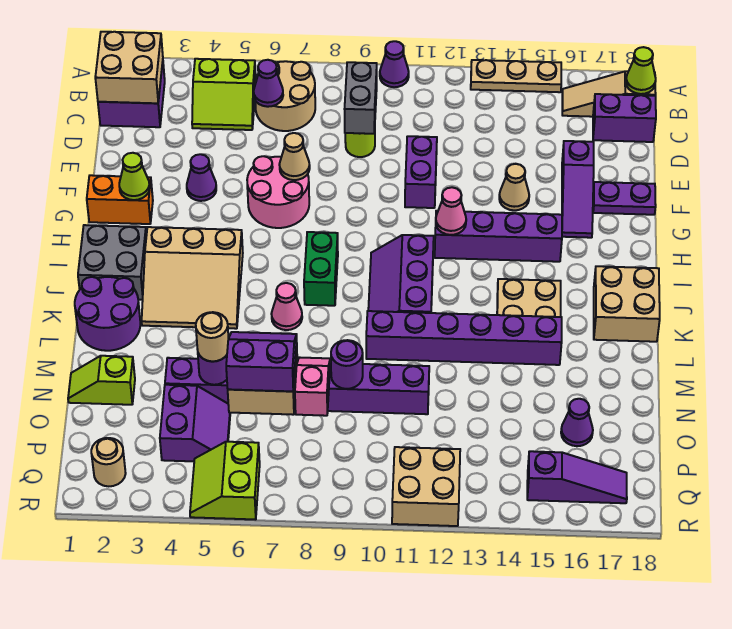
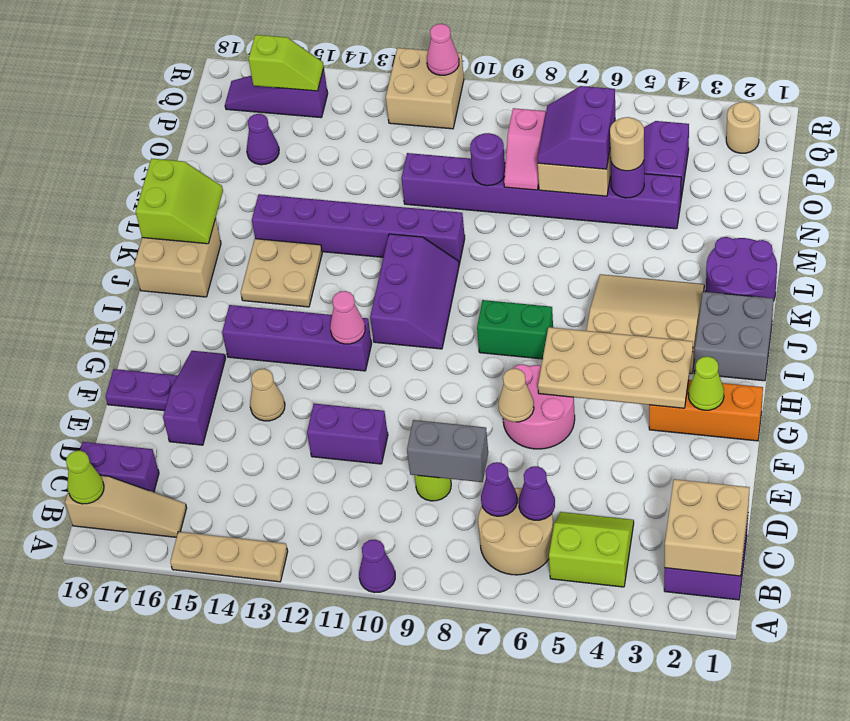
grey 1x2 brick [345,62,377,134] -> grey 1x2 brick turned to [407,420,488,482]
purple 1x2 brick [405,136,437,208] -> purple 1x2 brick turned to [307,404,388,464]
purple 1x1 cone [187,154,216,201] -> purple 1x1 cone moved to [481,462,517,516]
orange 1x2 brick [87,175,153,224] -> orange 1x3 brick [649,380,763,441]
none -> tan 2x4 plate [538,327,693,408]
green 1x2 brick [304,232,338,306] -> green 1x2 brick turned to [477,300,553,359]
pink 1x1 cone [271,283,302,330] -> pink 1x1 cone moved to [427,24,459,75]
lime 1x2 slope [68,356,135,405] -> lime 1x2 slope moved to [249,35,324,91]
purple 2x2 slope [226,332,297,391] -> purple 2x2 slope turned to [537,86,615,169]
lime 2x2 slope [190,442,260,520] -> lime 2x2 slope moved to [136,159,223,244]

